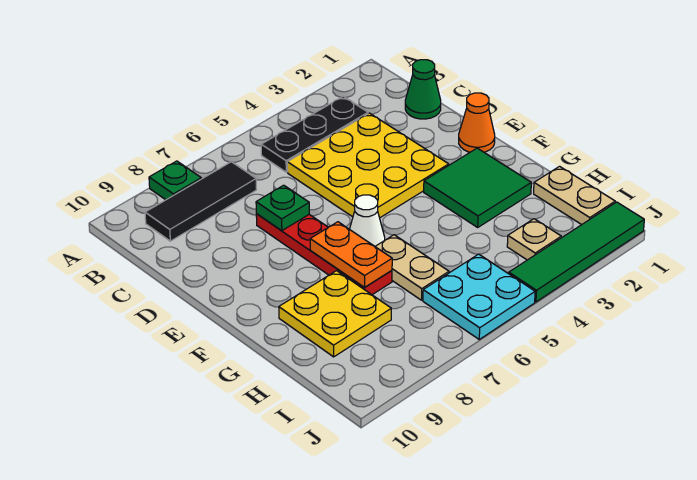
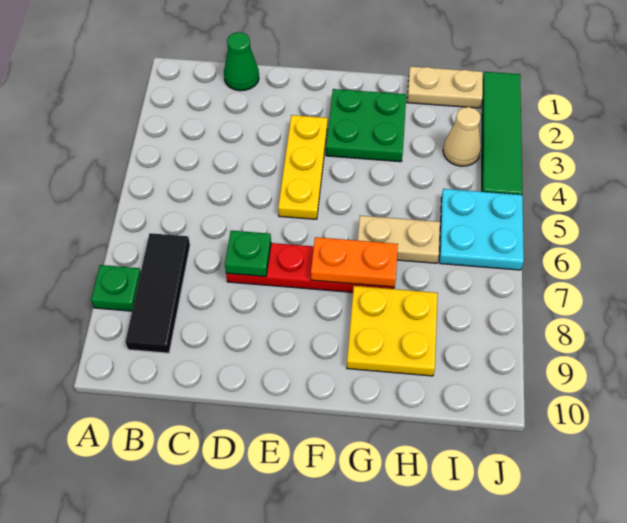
black 1x3 plate [261,96,368,172] -> none
yellow 3x3 plate [287,113,449,218] -> yellow 1x3 plate [278,115,328,219]
orange 1x1 cone [459,93,495,152] -> none
green 2x2 tile [424,148,531,227] -> green 2x2 plate [326,89,406,162]
white 1x1 cone [350,195,385,246] -> none
tan 1x1 plate [507,219,561,260] -> tan 1x1 cone [443,107,481,166]

